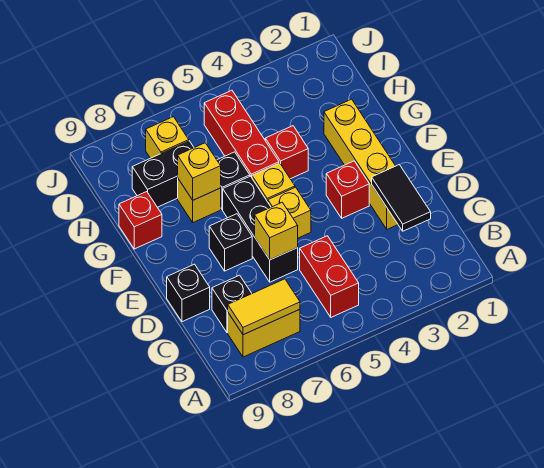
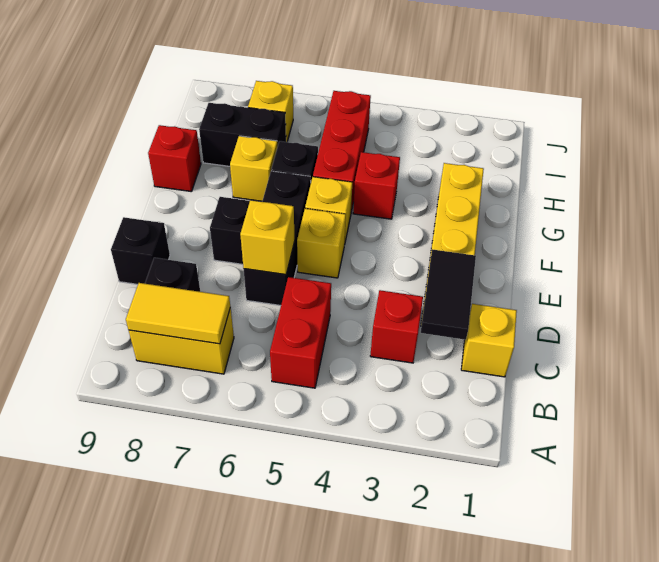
red 1x1 brick [326,161,369,218] -> red 1x1 brick moved to [370,290,423,363]
yellow 1x1 brick [178,143,221,200] -> yellow 1x1 brick moved to [461,304,517,377]

